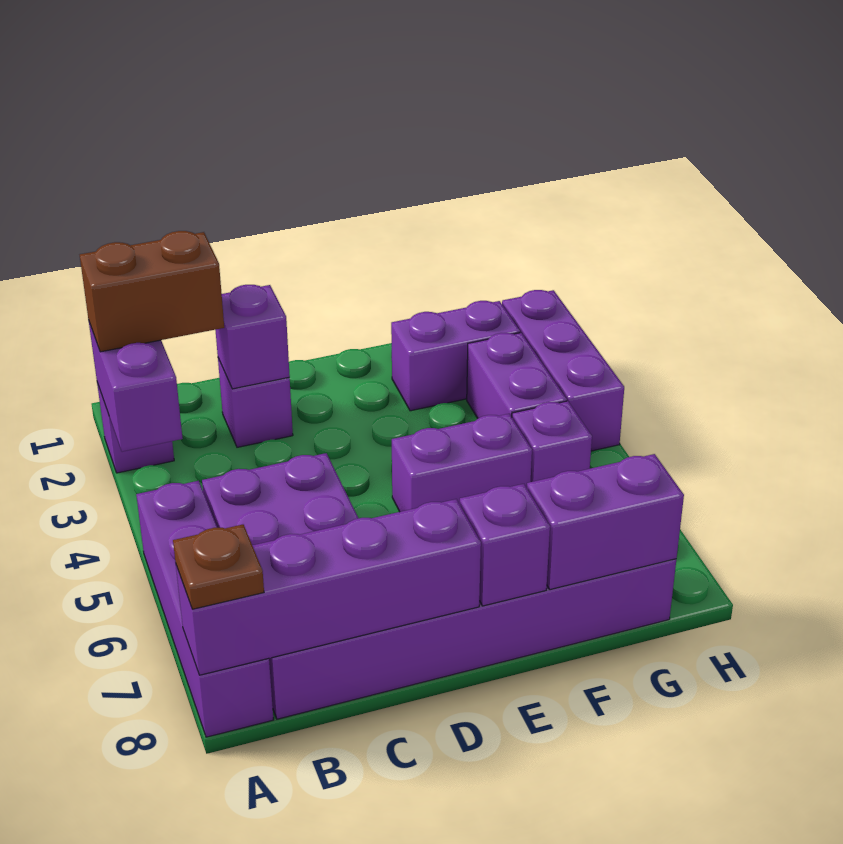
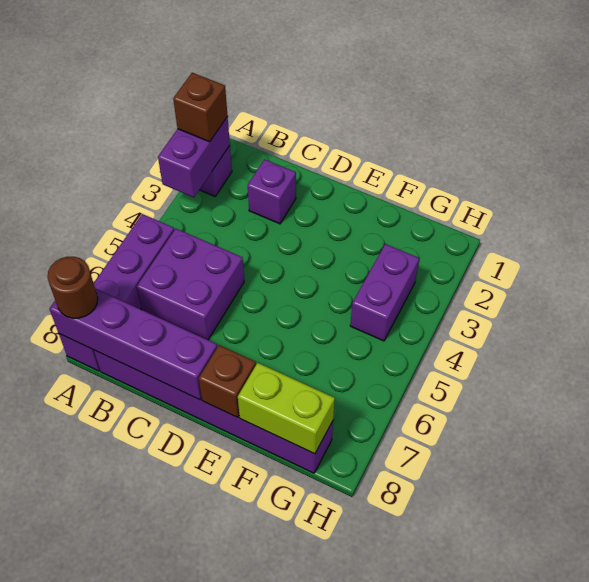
brown 1x2 brick [80,231,224,352] -> brown 1x1 brick [173,73,228,142]
brown 1x1 plate [173,525,264,609] -> brown 1x1 round brick [48,257,98,318]
purple 1x1 brick [215,285,290,389] -> none
purple 1x2 brick [392,414,532,512] -> none
purple 1x1 brick [460,484,550,606] -> brown 1x1 brick [199,345,256,418]
purple 1x2 brick [391,301,520,411] -> none
purple 1x2 brick [527,454,684,590] -> lime 1x2 brick [238,363,335,454]
purple 1x1 brick [512,401,592,482] -> none
purple 1x3 brick [502,290,624,451] -> none

